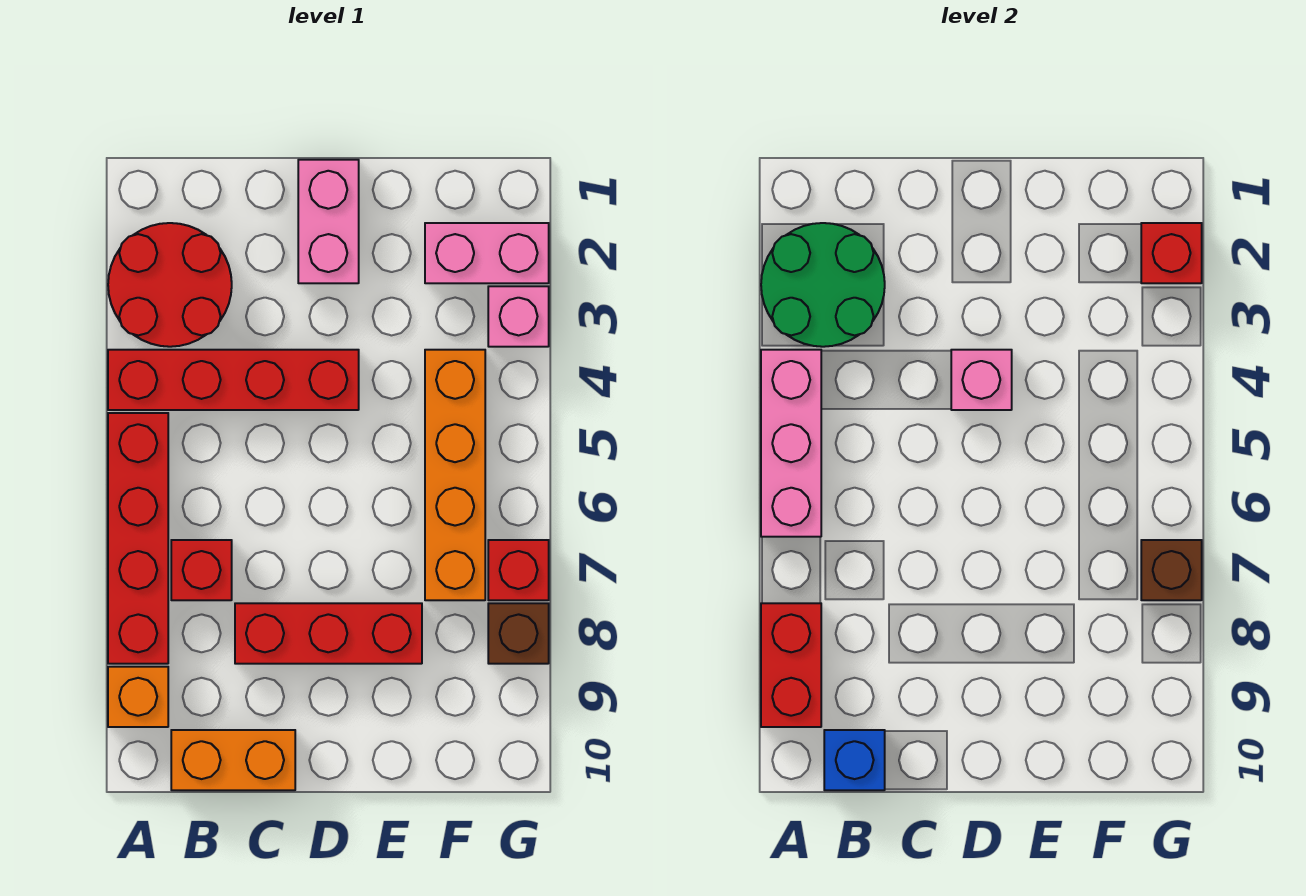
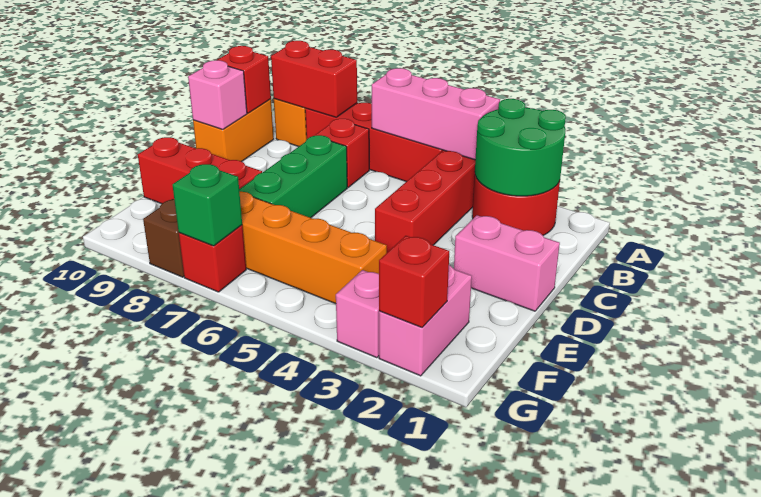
blue 1x1 brick [824,730,885,790] -> red 1x1 brick [217,46,271,113]
none -> green 1x3 brick [239,135,347,218]
red 1x3 brick [235,603,422,664] -> red 1x3 brick turned to [138,137,262,204]
pink 1x1 brick [951,350,1012,410] -> pink 1x1 brick moved to [188,60,247,130]
brown 1x1 brick [1141,540,1202,600] -> green 1x1 brick [172,164,242,246]

